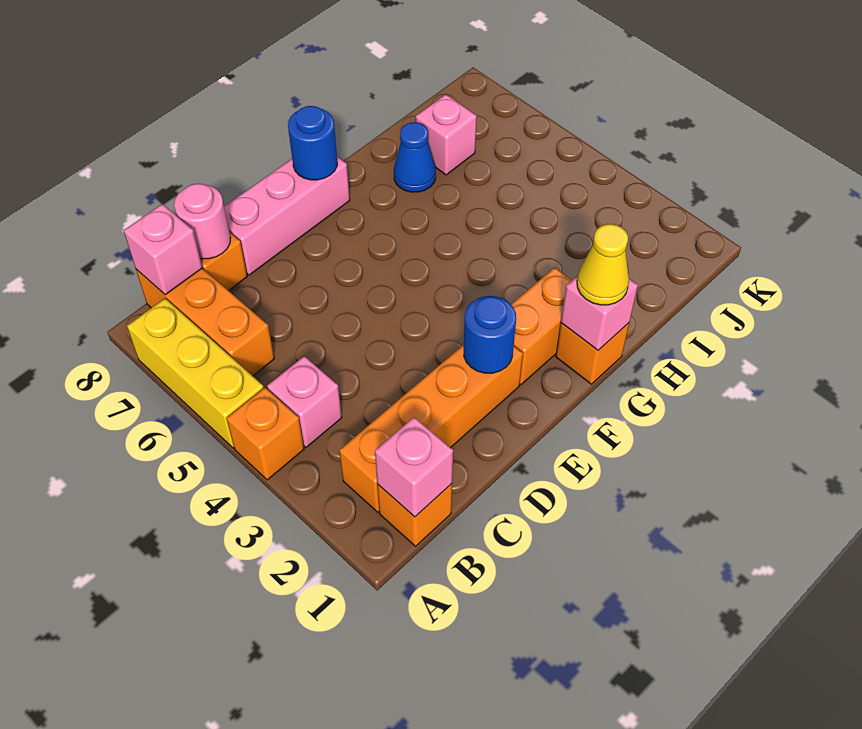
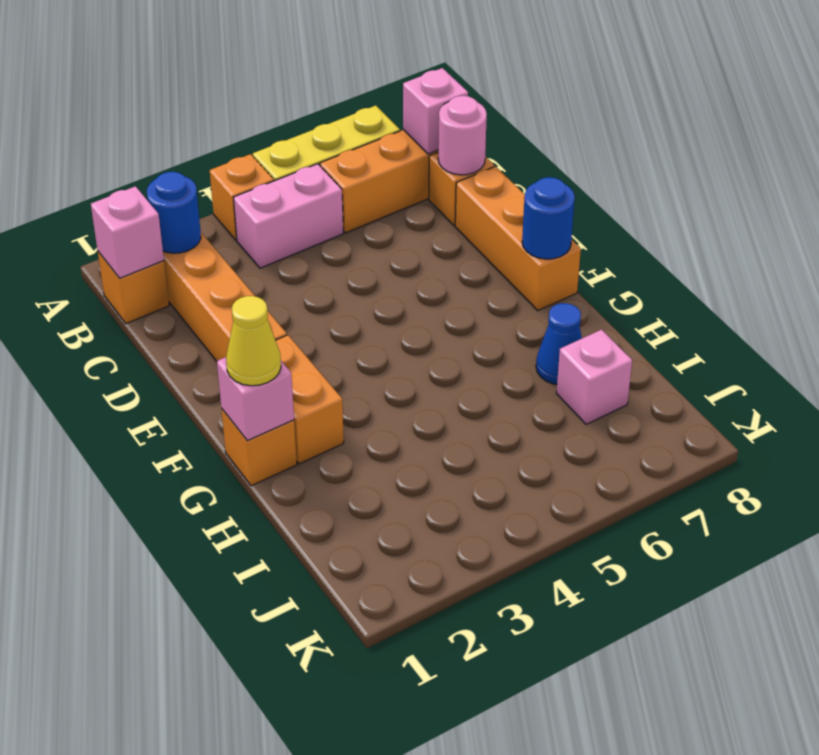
pink 1x1 brick [267,356,342,447] -> pink 1x2 brick [234,164,343,268]
pink 1x3 brick [224,157,350,275] -> orange 1x3 brick [455,166,581,311]
blue 1x1 round brick [464,296,516,373] -> blue 1x1 round brick moved to [147,172,201,253]

